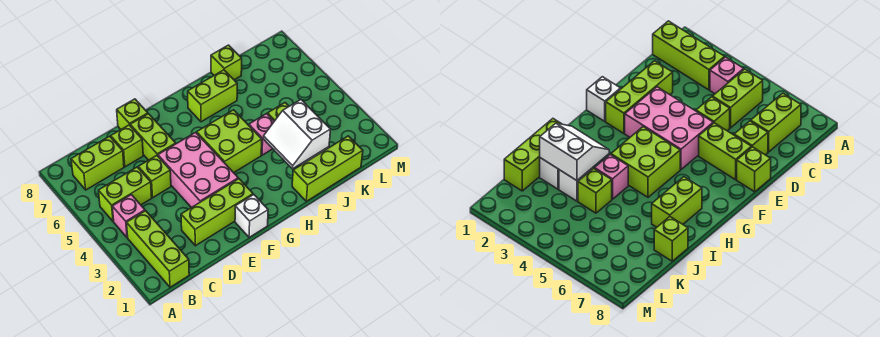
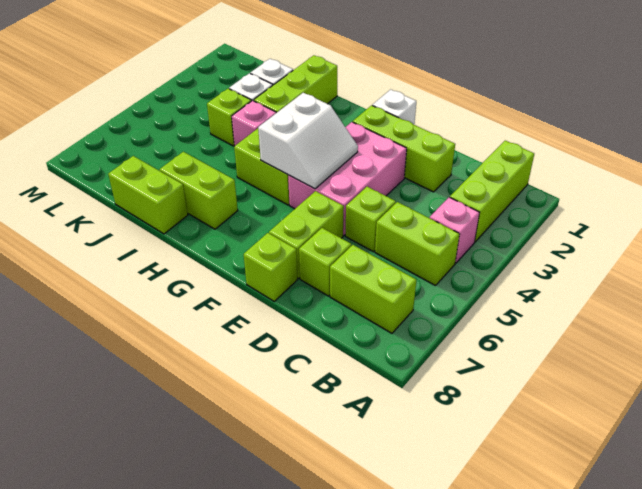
lime 1x3 brick [292,136,363,201] -> lime 1x3 brick turned to [254,55,337,112]
white 2x2 slope [263,100,331,169] -> white 2x2 slope moved to [258,93,358,189]
lime 1x1 brick [211,45,242,80] -> lime 1x2 brick [108,156,188,234]

